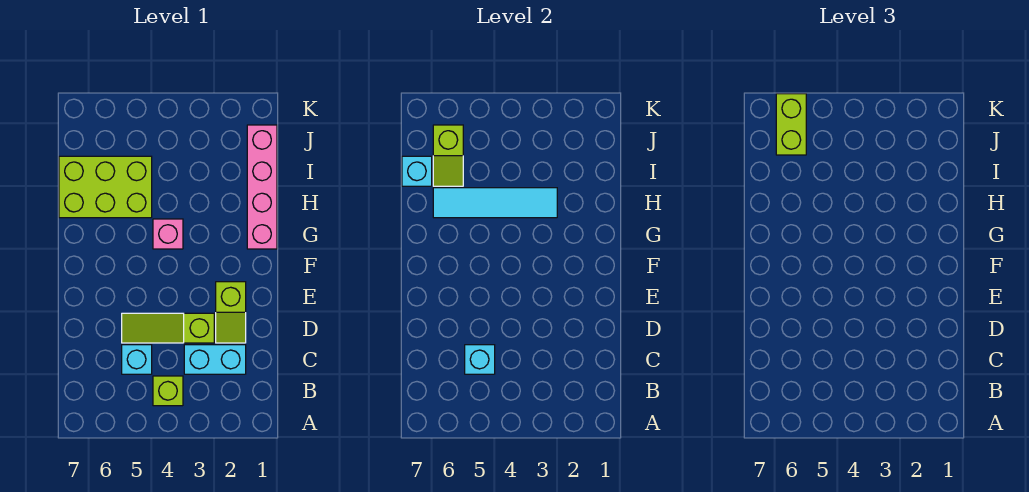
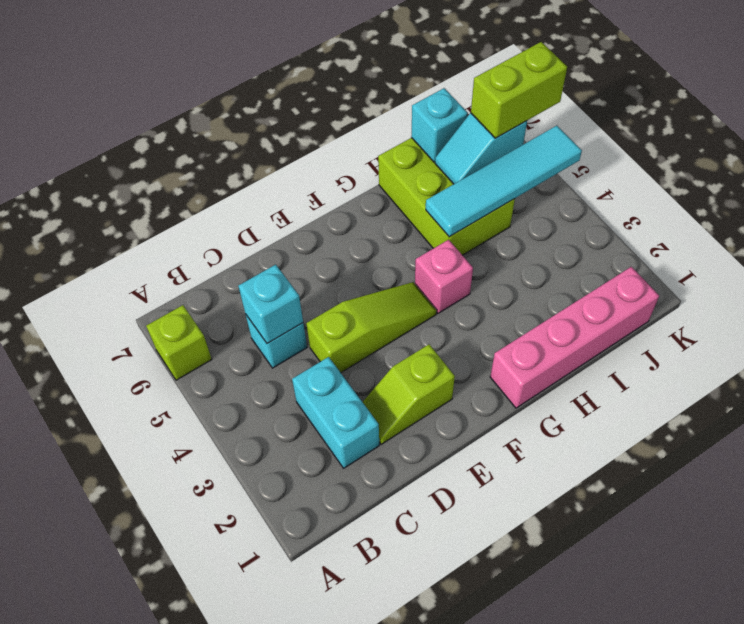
lime 1x1 brick [153,376,183,406] -> lime 1x1 brick moved to [146,305,212,380]
lime 1x3 slope [122,313,214,343] -> lime 1x3 slope turned to [306,282,436,373]
cyan 1x4 tile [433,188,557,218] -> cyan 1x4 tile turned to [426,126,582,237]
lime 1x2 slope [433,125,463,186] -> cyan 1x2 slope [435,113,527,184]

